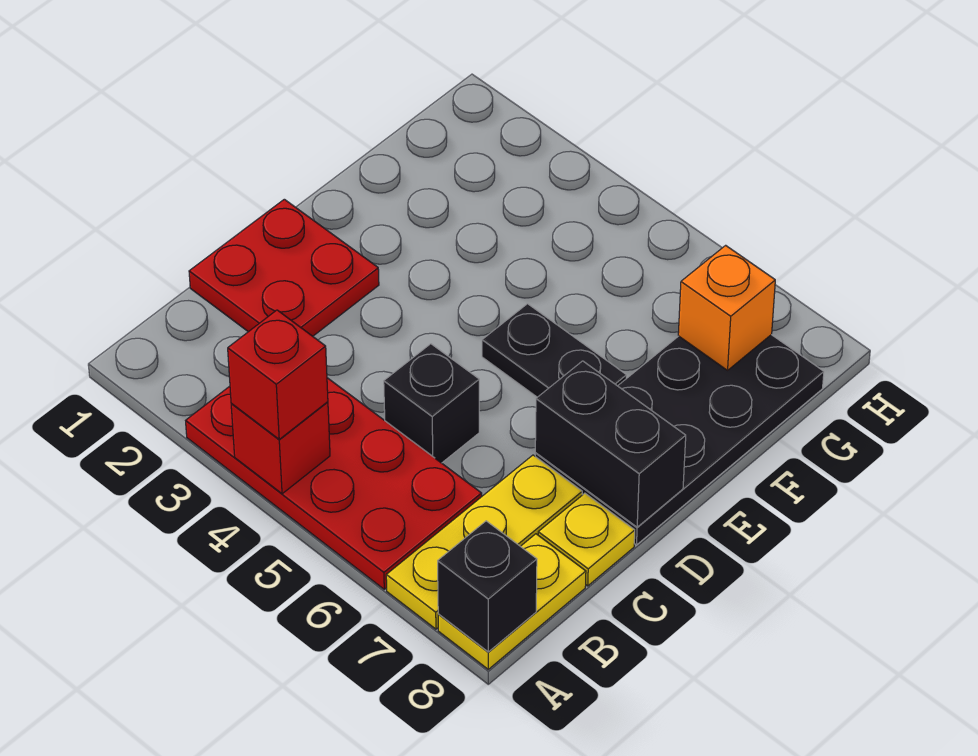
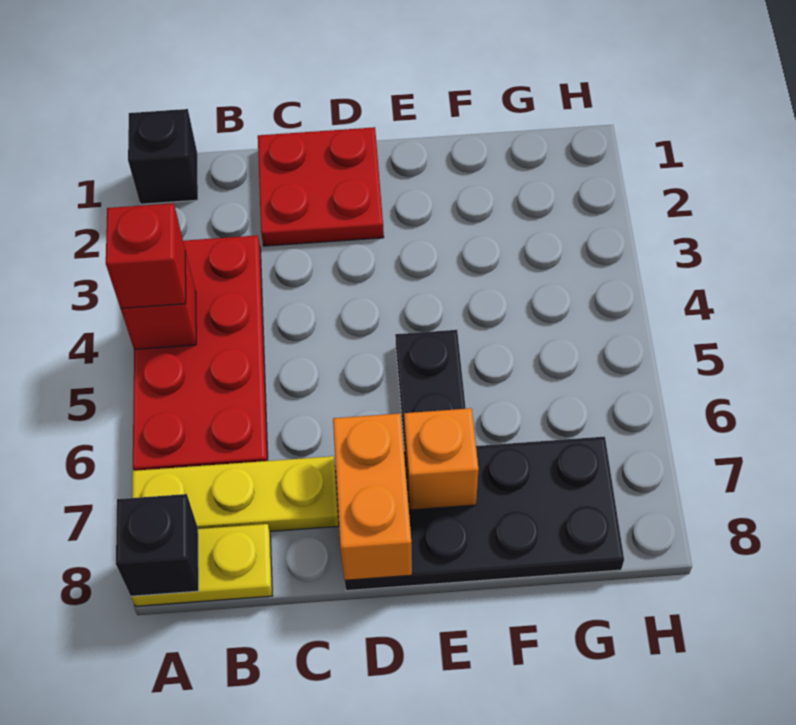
black 1x1 brick [384,344,479,463] -> black 1x1 brick moved to [128,109,198,204]
yellow 1x1 plate [538,493,635,586] -> none
black 1x2 brick [535,361,686,527] -> orange 1x2 brick [333,413,412,580]
orange 1x1 brick [678,245,775,370] -> orange 1x1 brick moved to [404,408,479,510]

